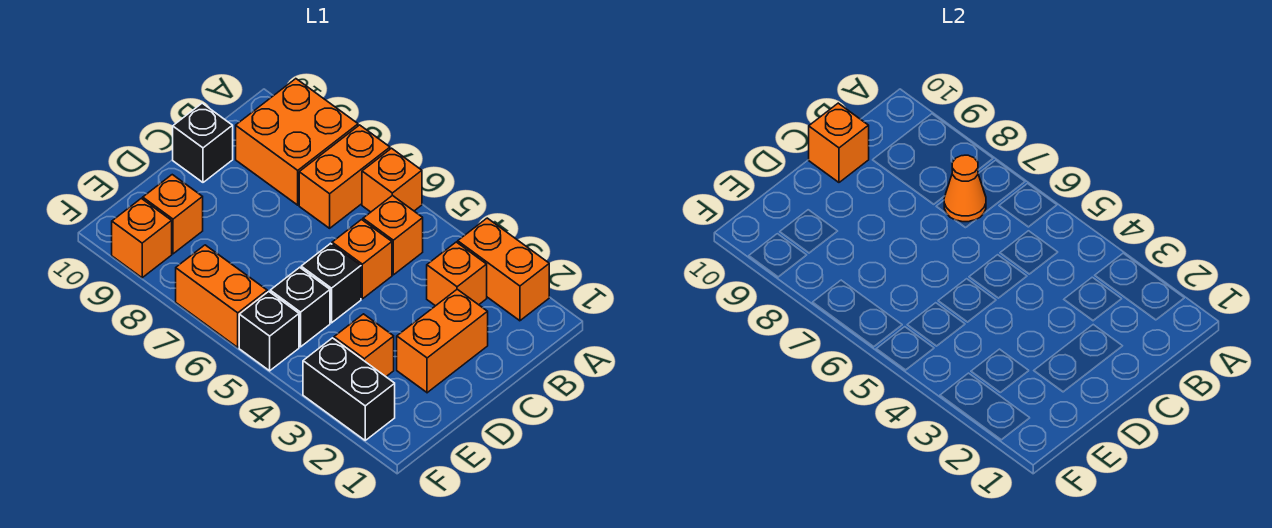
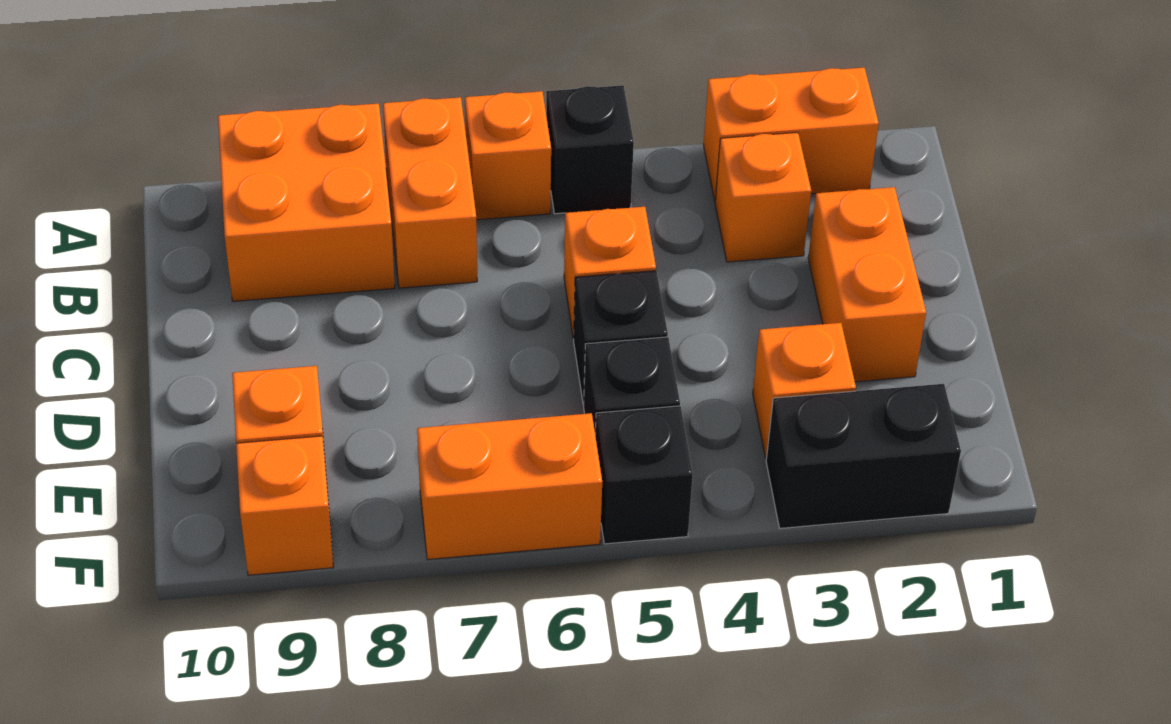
orange 1x1 brick [363,195,423,275] -> none
orange 1x1 cone [944,155,986,222] -> none
black 1x1 brick [173,103,233,182] -> black 1x1 brick moved to [546,85,634,214]
orange 1x1 brick [809,103,869,182] -> none

